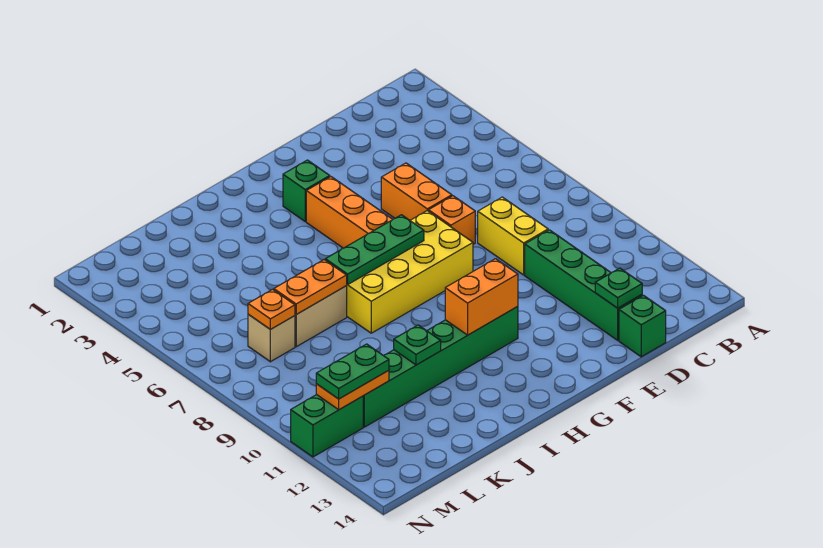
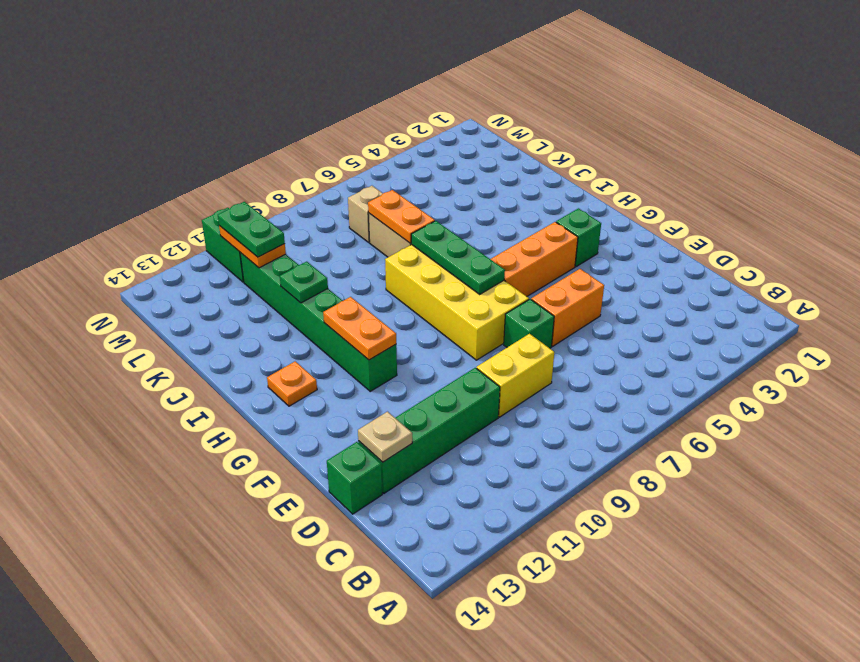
green 1x1 plate [595,268,642,308] -> tan 1x1 plate [358,412,412,462]
orange 1x1 brick [428,196,475,244] -> green 1x1 brick [504,299,554,348]
orange 1x2 brick [445,259,518,335] -> orange 1x2 plate [323,297,396,360]
orange 1x1 plate [248,289,295,329] -> orange 1x1 plate moved to [267,361,317,406]

